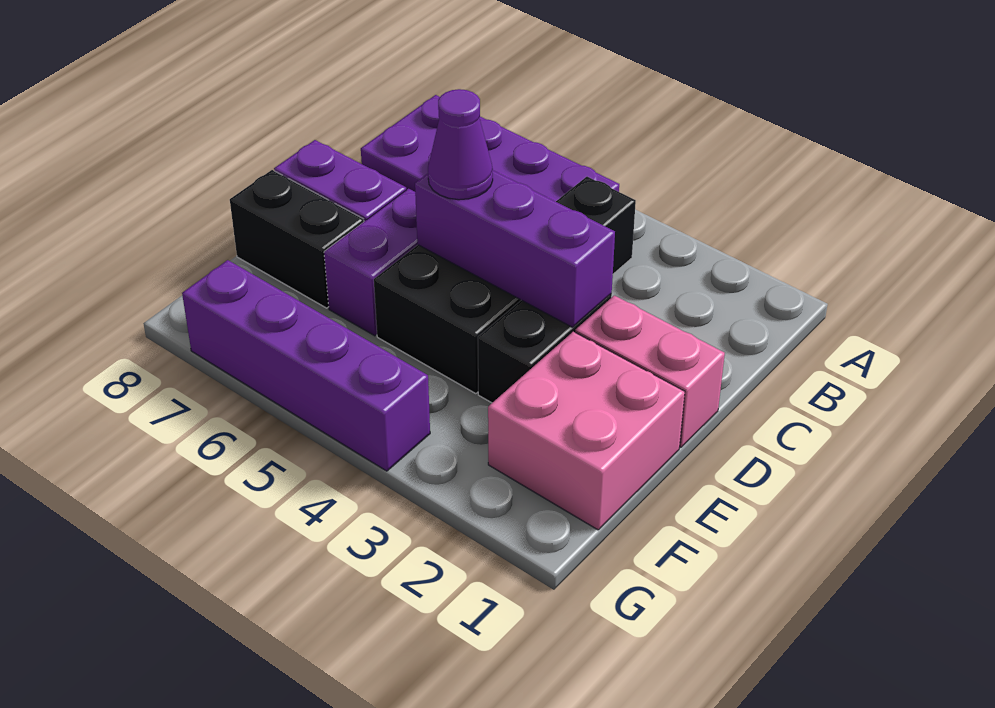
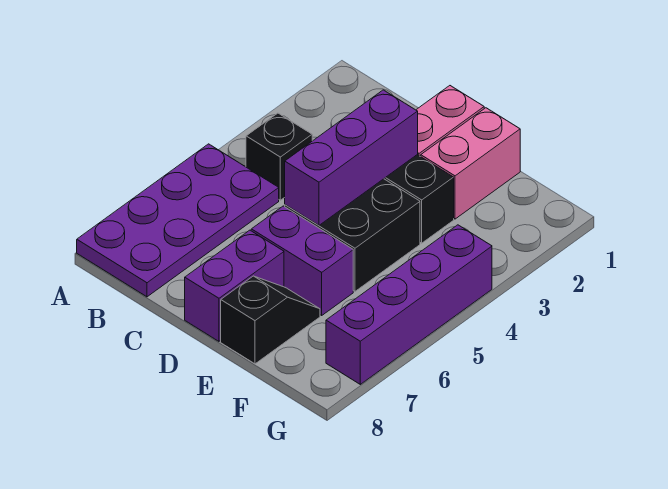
purple 1x1 cone [428,89,493,200] -> none
pink 2x2 brick [488,332,685,530] -> pink 1x2 brick [421,108,520,219]
black 1x2 brick [230,170,364,308] -> black 1x2 slope [221,276,320,364]

